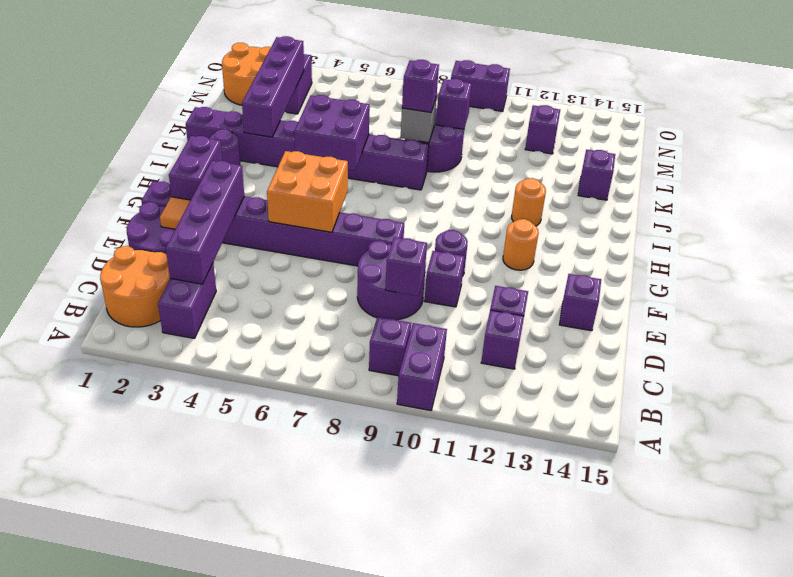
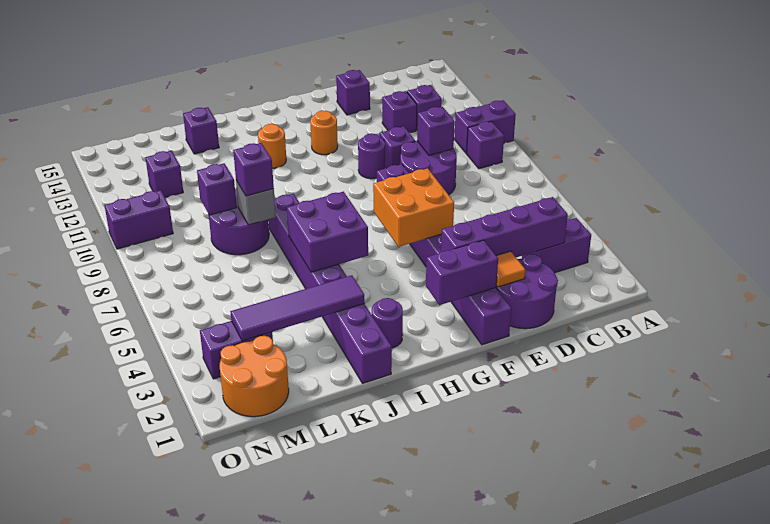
orange 2x2 round brick [100,246,170,327] -> none
purple 1x4 brick [242,36,304,137] -> purple 1x4 tile [230,275,365,341]
purple 1x2 brick [451,60,510,111] -> purple 1x2 brick turned to [105,190,173,249]

